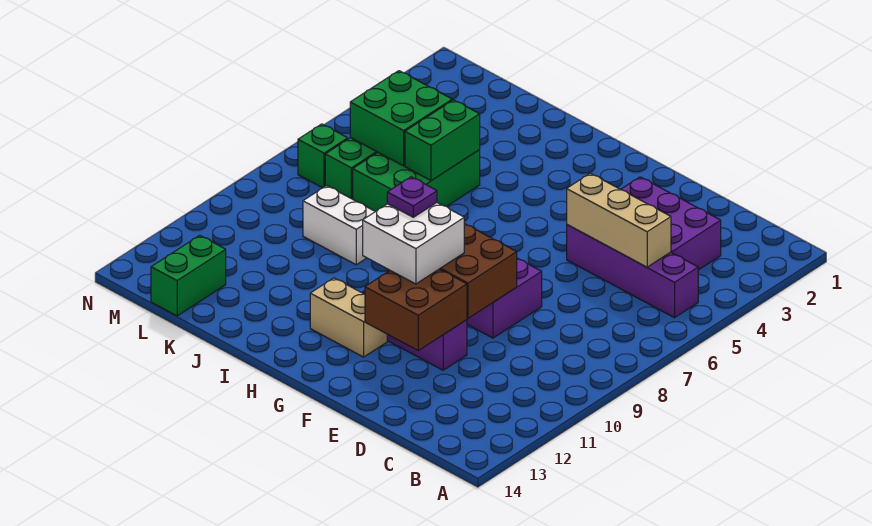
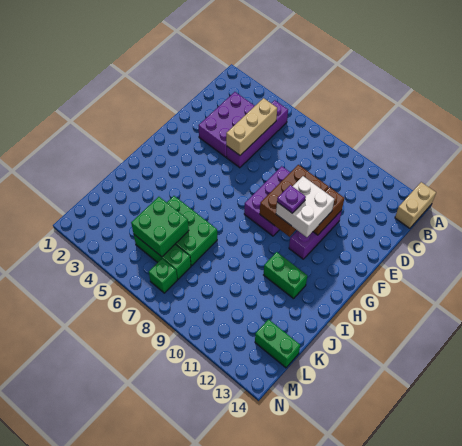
brown 2x2 brick [365,269,467,350] -> brown 1x2 brick [313,187,344,235]
tan 1x2 brick [310,278,387,357] -> tan 1x2 brick moved to [395,182,436,228]
green 1x2 brick [405,100,480,181] -> green 1x2 brick moved to [264,252,307,299]
white 1x2 brick [303,186,375,265] -> none

